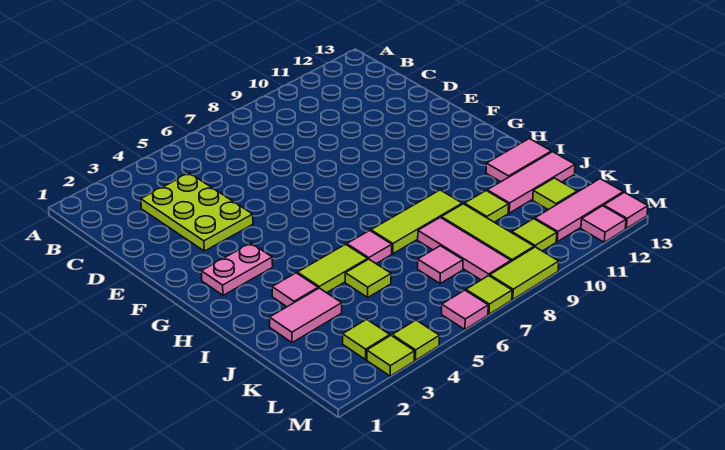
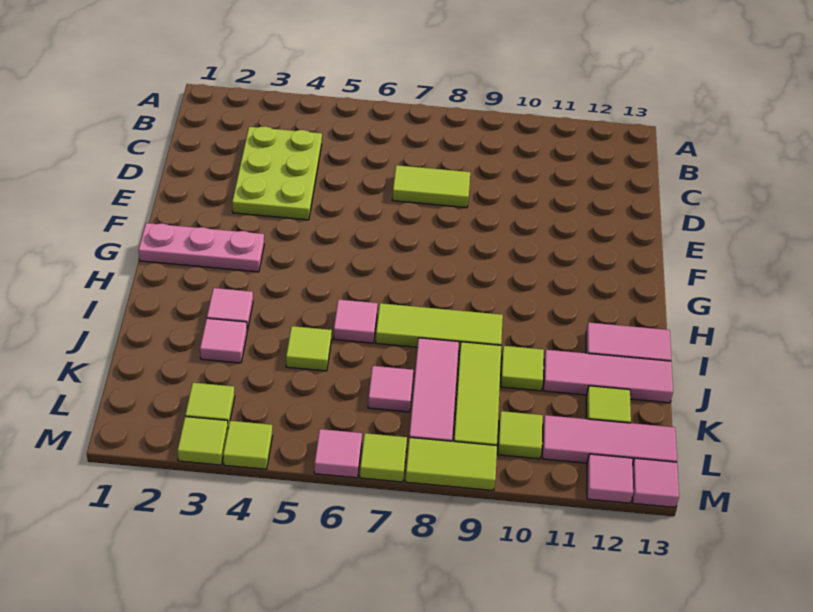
pink 1x2 plate [201,243,273,295] -> pink 1x3 plate [139,223,264,272]
lime 1x2 tile [297,244,368,293] -> lime 1x2 tile moved to [392,165,470,208]
pink 1x2 tile [270,288,342,343] -> pink 1x1 tile [200,318,247,363]

